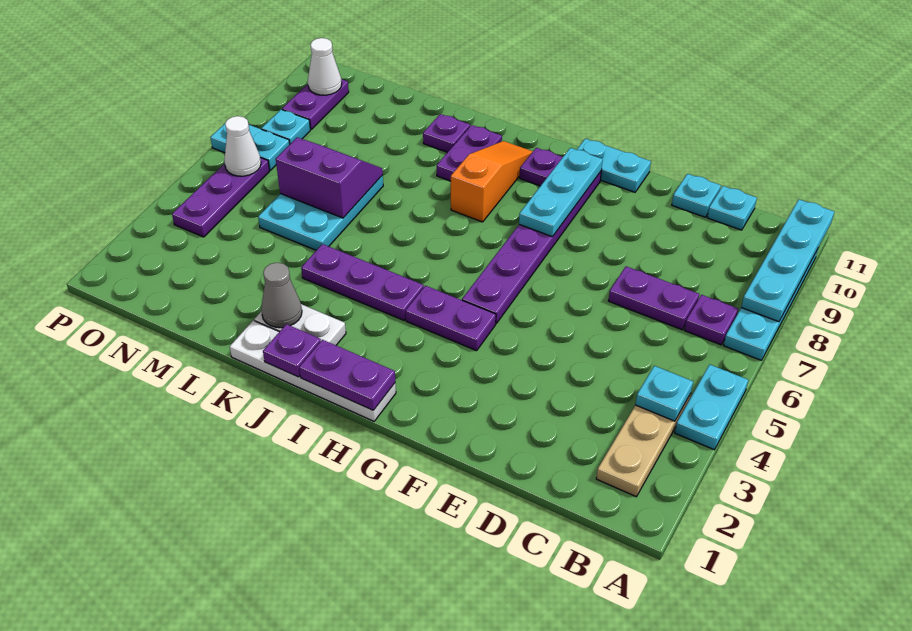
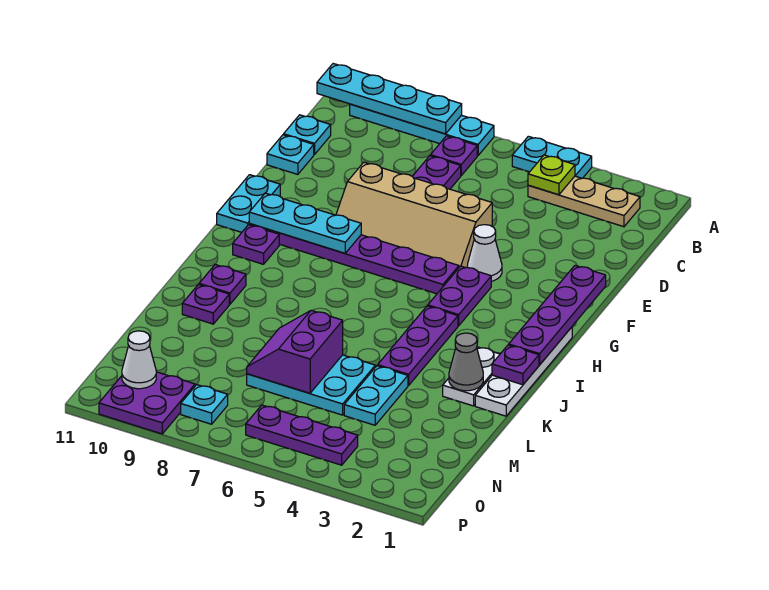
cyan 1x1 plate [636,366,693,421] -> lime 1x1 plate [528,155,575,195]
none -> tan 2x4 slope [336,162,492,268]
purple 1x2 plate [299,340,395,410] -> purple 1x4 plate [509,265,606,365]
orange 1x3 slope [451,141,533,222] -> none
purple 1x2 plate [437,125,502,181] -> purple 1x1 plate [199,265,246,304]
white 1x1 cone [224,116,261,176] -> white 1x1 cone moved to [467,225,502,281]
cyan 1x2 plate [210,124,290,170] -> cyan 1x2 plate moved to [344,366,408,425]
purple 1x2 plate [282,79,349,129] -> purple 2x2 plate [99,372,195,434]

